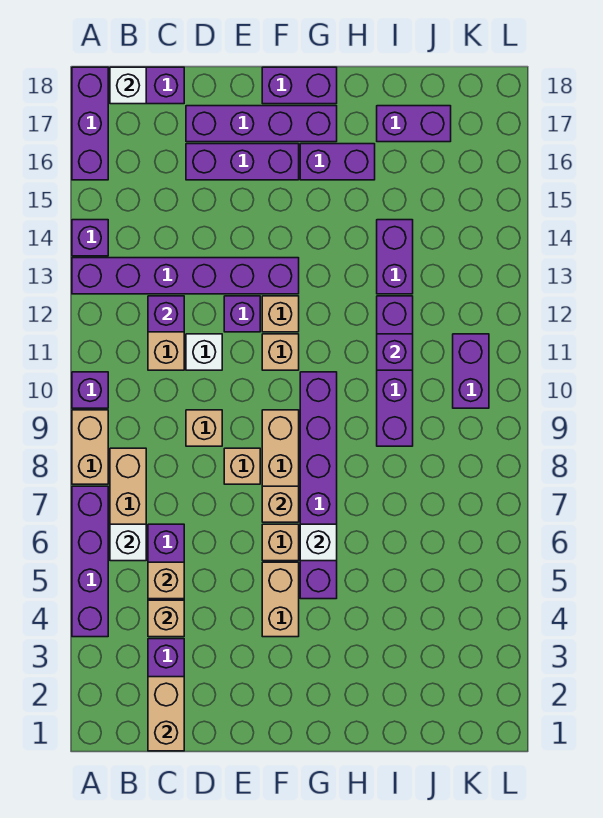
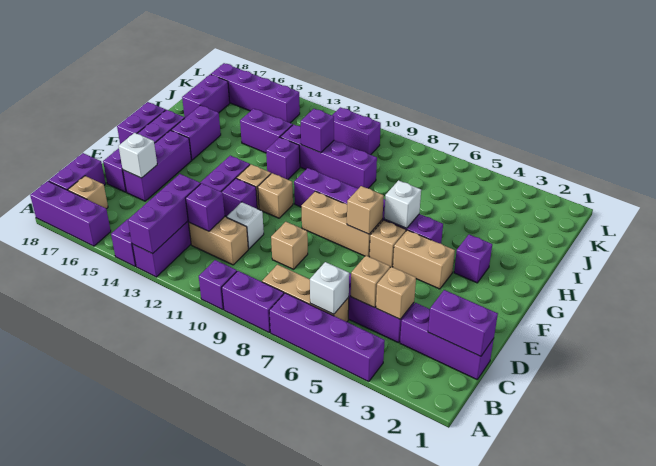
tan 1x2 brick [72,410,108,484] -> purple 1x2 brick [222,271,284,332]
none -> purple 1x3 brick [128,174,201,254]
white 1x1 brick [110,67,146,104] -> white 1x1 brick moved to [119,133,157,178]
tan 1x2 brick [148,677,184,751] -> purple 1x2 brick [428,290,498,356]
tan 1x1 brick [224,448,260,484] -> tan 1x1 brick moved to [68,176,108,209]
none -> purple 1x1 brick [454,235,492,283]
none -> purple 1x1 brick [266,137,300,180]
none -> purple 1x4 brick [211,63,300,123]

